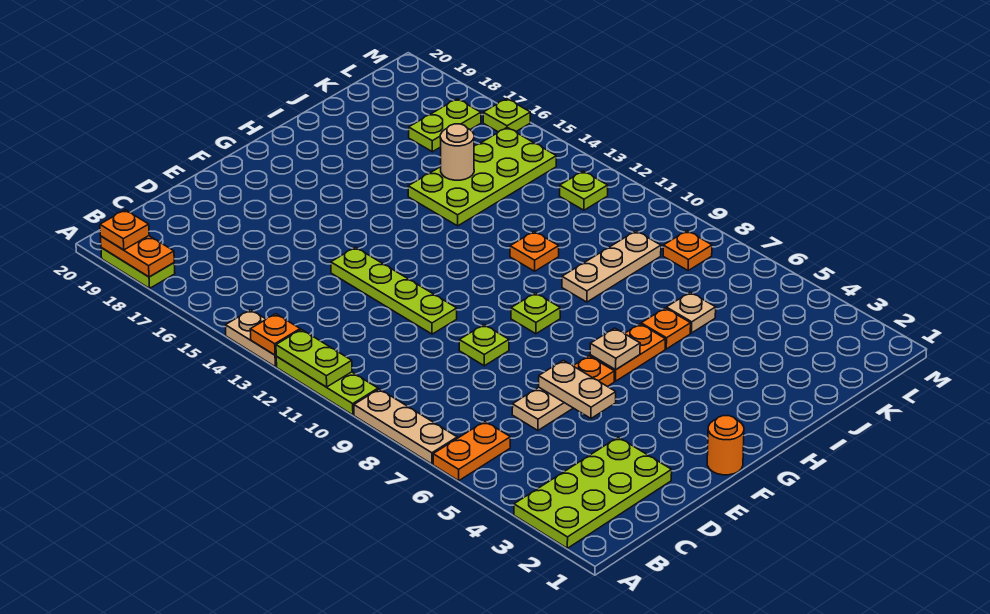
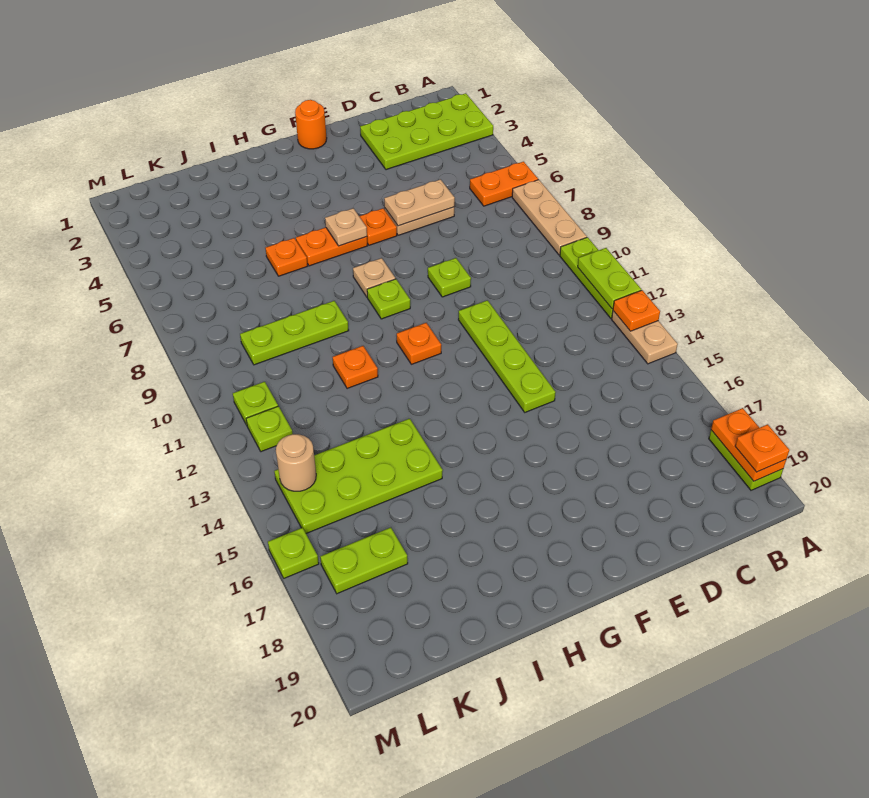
tan 1x2 plate [539,360,616,418] -> tan 1x2 plate turned to [384,179,455,226]
tan 1x3 plate [562,231,661,302] -> lime 1x3 plate [240,301,349,365]
tan 1x1 plate [666,292,716,333] -> tan 1x1 plate moved to [353,258,395,297]
tan 1x1 round brick [440,124,474,180] -> tan 1x1 round brick moved to [276,434,316,491]
orange 1x1 plate [663,231,712,270] -> orange 1x1 plate moved to [397,323,441,364]
none -> lime 1x1 plate [233,382,278,425]

